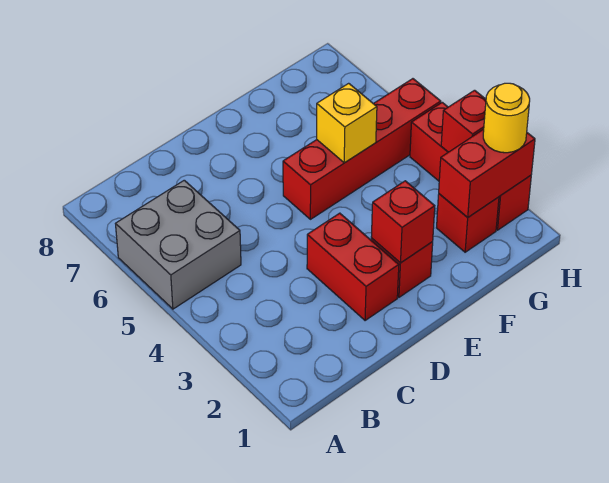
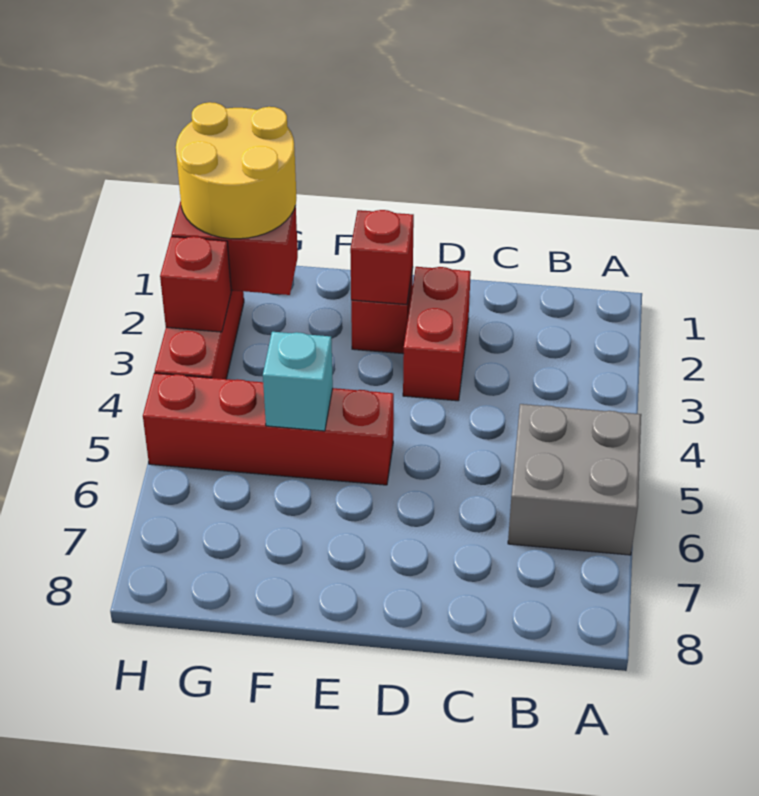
yellow 1x1 brick [317,83,377,163] -> cyan 1x1 brick [263,332,333,431]
red 1x1 brick [437,194,499,252] -> none
yellow 1x1 round brick [483,83,530,153] -> yellow 2x2 round brick [176,102,296,239]

